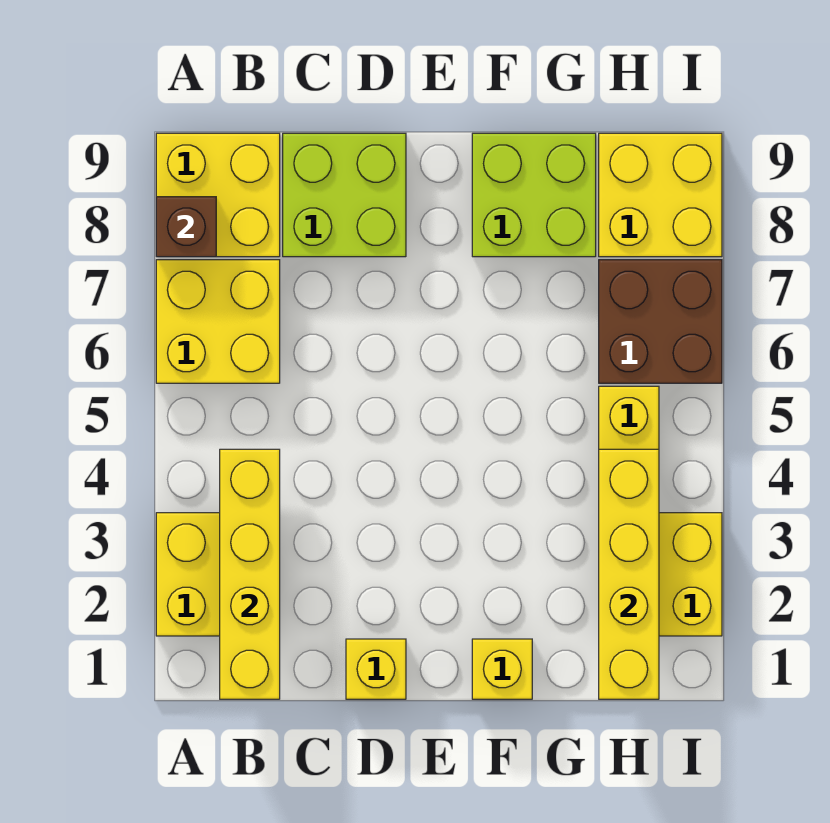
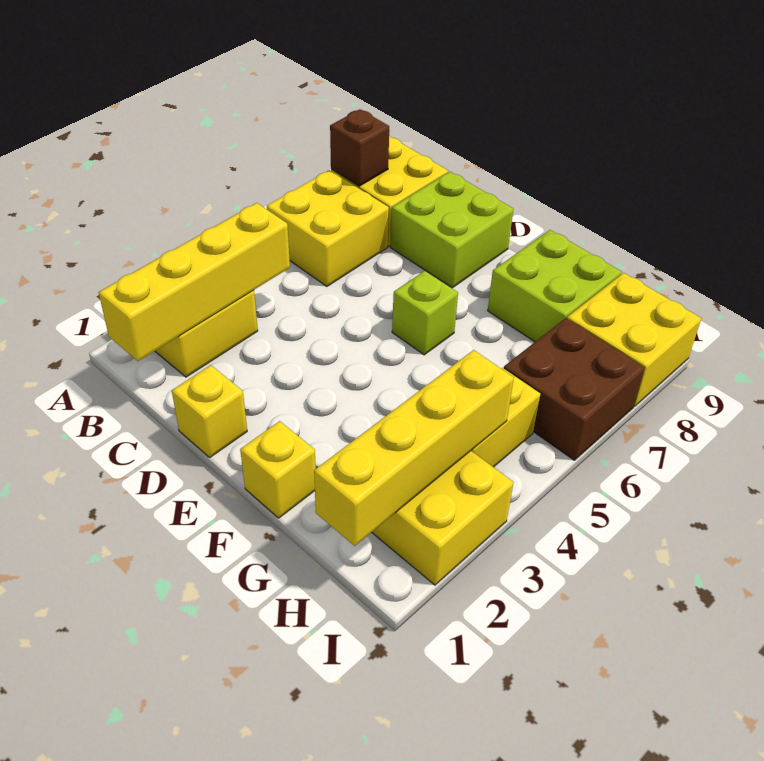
none -> lime 1x1 brick [392,271,458,355]

